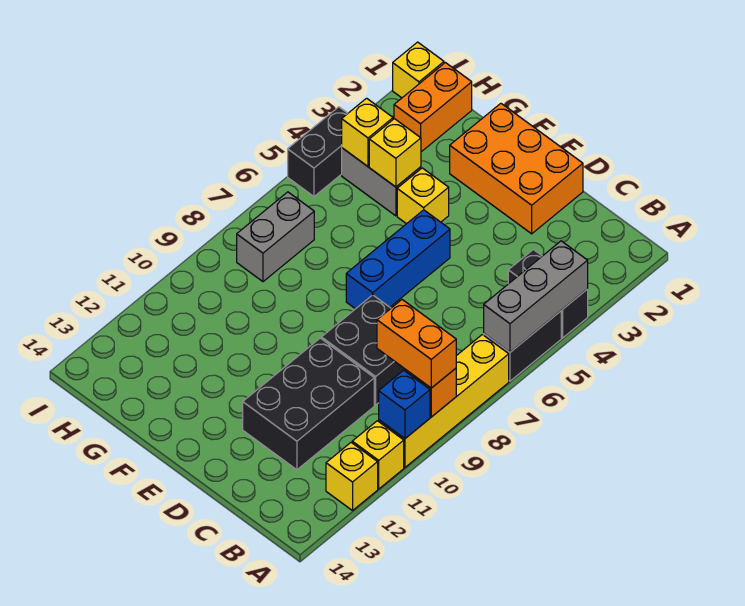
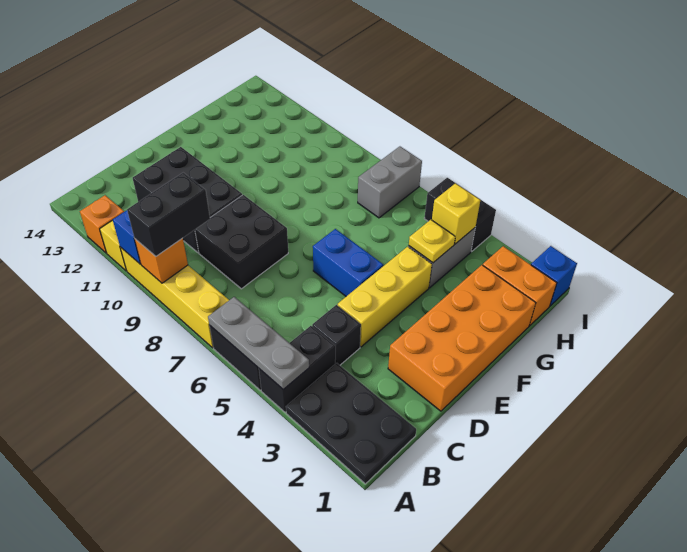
none -> black 2x3 plate [286,363,416,484]
grey 1x3 brick [484,241,588,352] -> grey 1x3 plate [208,297,309,389]
orange 1x2 brick [377,300,456,388] -> black 1x2 brick [127,173,210,256]
yellow 1x1 brick [326,443,378,511] -> orange 1x1 brick [80,195,124,253]
none -> black 1x1 brick [312,305,361,365]
orange 2x3 brick [450,104,583,234] -> orange 2x4 brick [388,265,536,411]
blue 1x3 brick [346,210,450,309] -> blue 1x2 brick [313,229,383,296]
yellow 1x1 brick [397,168,449,224] -> yellow 1x3 brick [338,247,432,347]
yellow 1x1 brick [369,119,421,187] -> yellow 1x1 plate [409,220,455,263]
grey 1x2 brick [237,192,314,282] -> grey 1x2 brick turned to [358,147,422,218]
yellow 1x1 brick [393,42,444,98] -> blue 1x1 brick [531,246,577,306]

